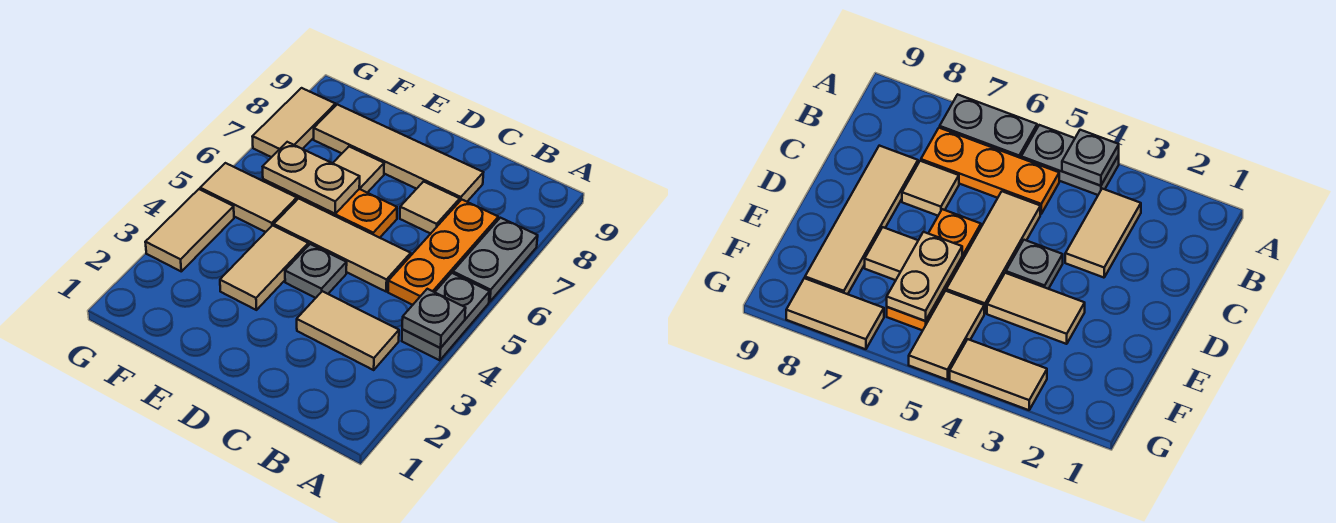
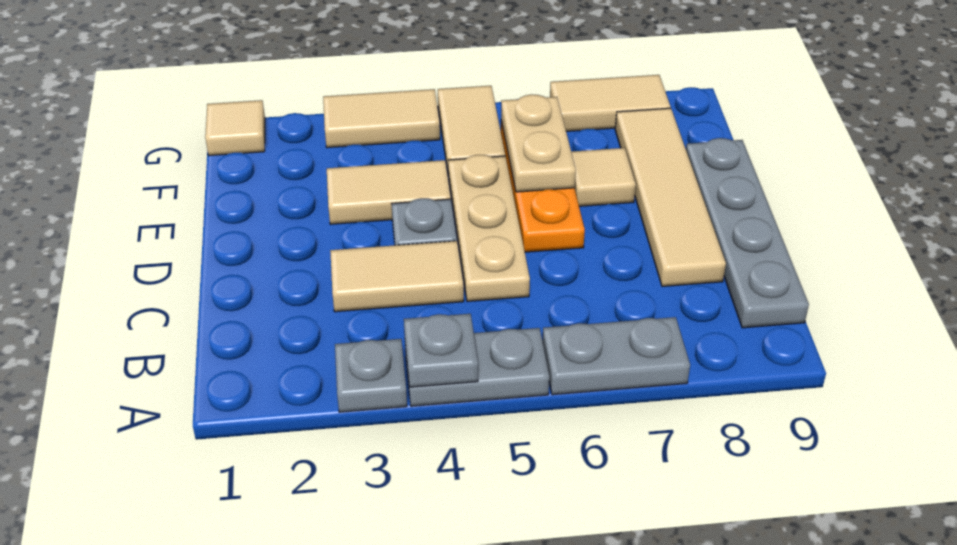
none -> grey 1x1 plate [335,339,407,412]
tan 1x2 tile [297,291,399,370] -> tan 1x2 tile turned to [330,241,464,312]
orange 1x3 plate [388,200,498,305] -> none
none -> grey 1x4 plate [686,138,809,328]
tan 1x3 tile [274,199,411,291] -> tan 1x3 plate [448,155,530,301]
tan 1x1 tile [400,182,460,234] -> tan 1x1 tile moved to [205,100,265,156]

